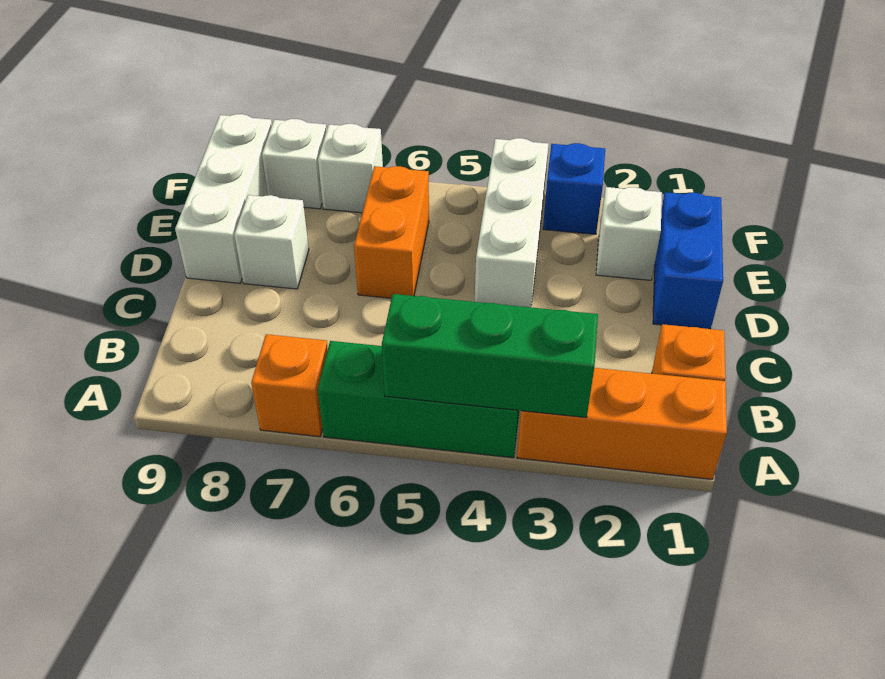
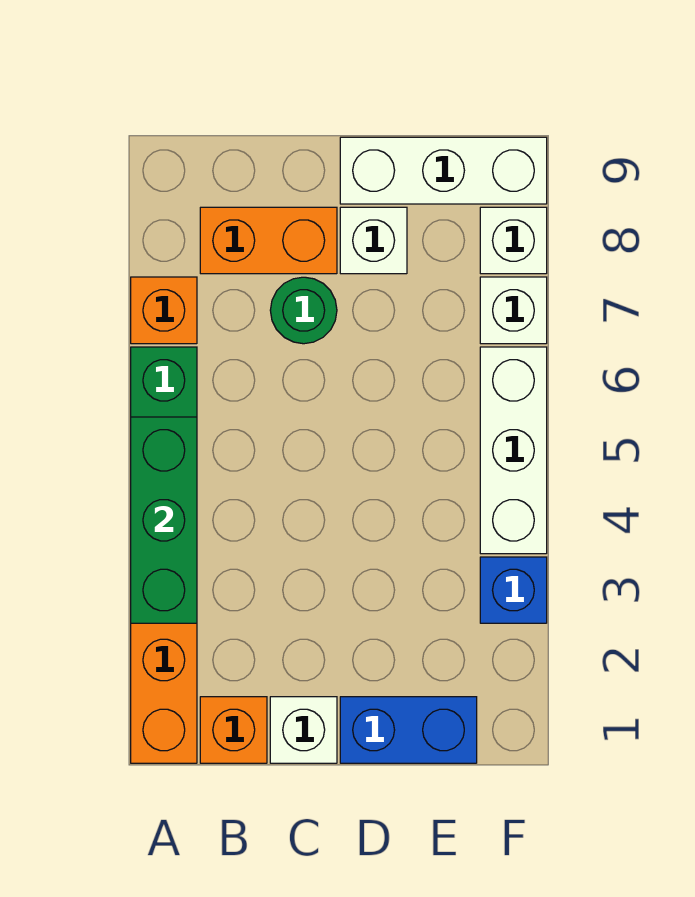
none -> green 1x1 round brick [270,277,337,344]
white 1x3 brick [475,138,548,307] -> white 1x3 brick turned to [480,347,547,554]
orange 1x2 brick [354,166,429,298] -> orange 1x2 brick moved to [200,207,337,274]
white 1x1 brick [596,187,662,280] -> white 1x1 brick moved to [270,697,337,763]

